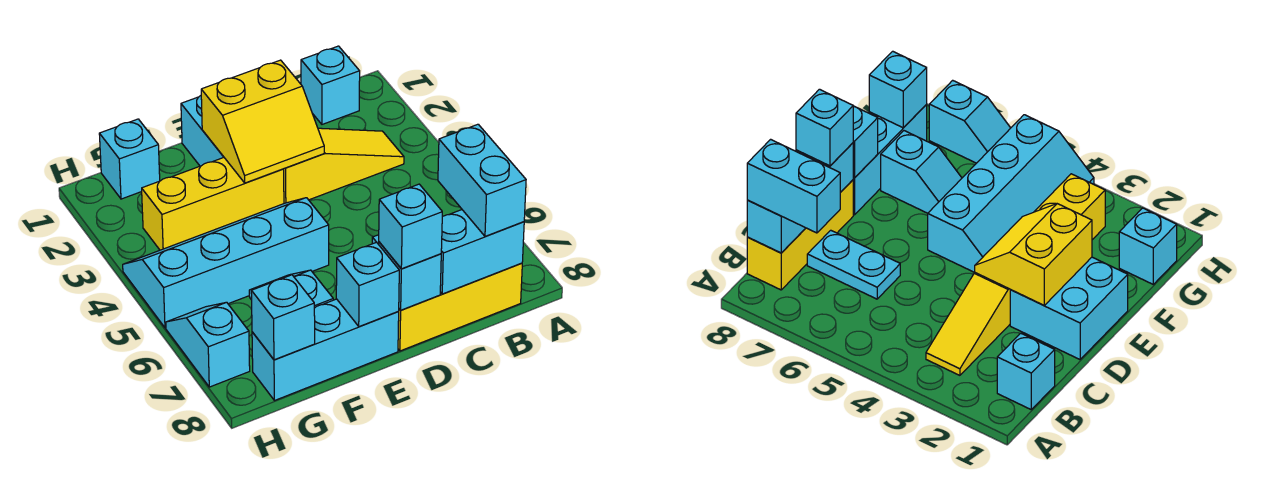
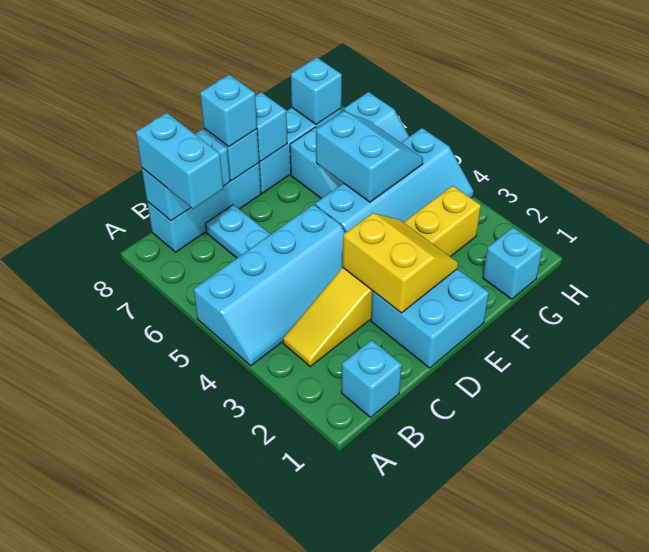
none -> cyan 2x4 slope [194,204,345,366]
yellow 1x3 brick [398,263,522,351] -> cyan 1x3 brick [147,163,261,252]
yellow 2x2 slope [201,60,324,183] -> yellow 2x2 slope turned to [343,213,458,313]
none -> cyan 2x2 slope [316,111,423,202]

